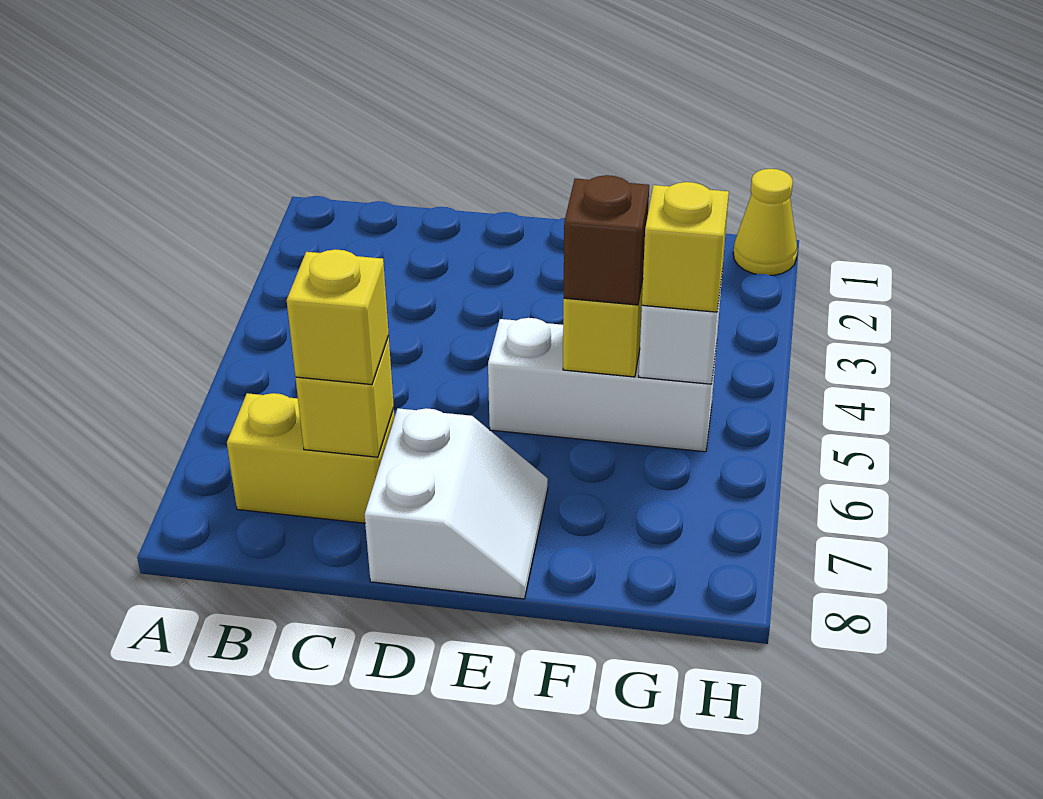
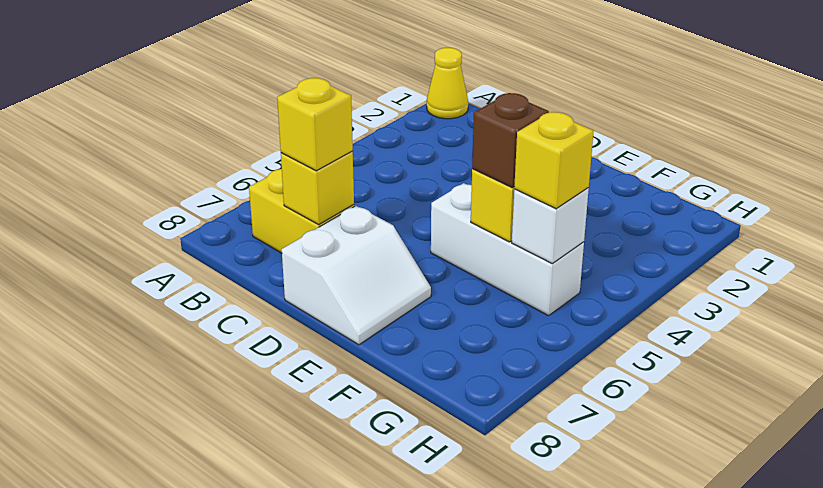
yellow 1x1 cone [733,169,797,275] -> yellow 1x1 cone moved to [427,48,468,119]

